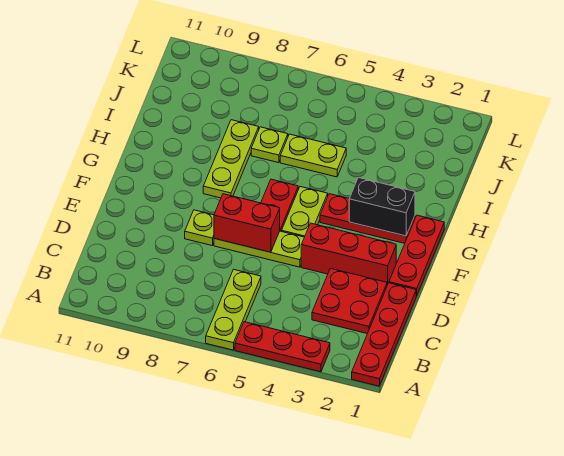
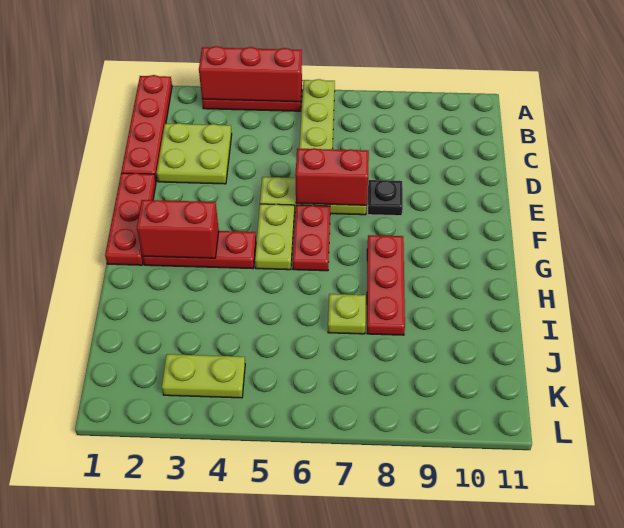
red 2x2 plate [312,268,387,334] -> lime 2x2 plate [156,123,232,184]
red 1x3 brick [301,223,396,285] -> red 1x3 brick moved to [199,46,302,102]
lime 1x1 plate [185,210,214,245] -> black 1x1 plate [368,180,403,216]
black 1x2 brick [349,178,415,236] -> red 1x2 brick [137,200,219,258]
lime 1x3 plate [203,120,259,198] -> red 1x3 plate [367,235,405,335]
lime 1x2 plate [280,134,346,177] -> lime 1x2 plate moved to [162,354,245,398]

